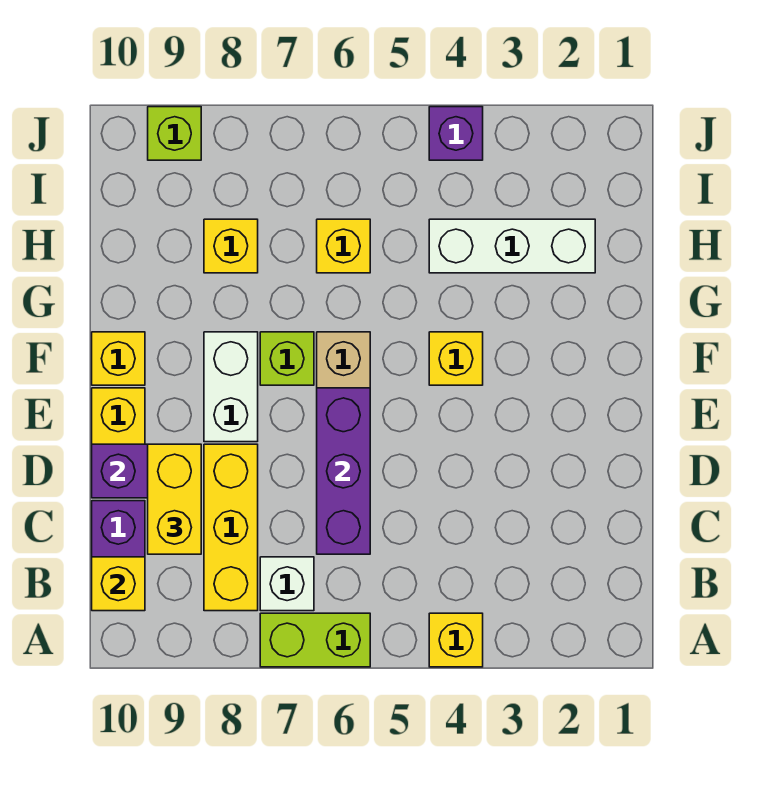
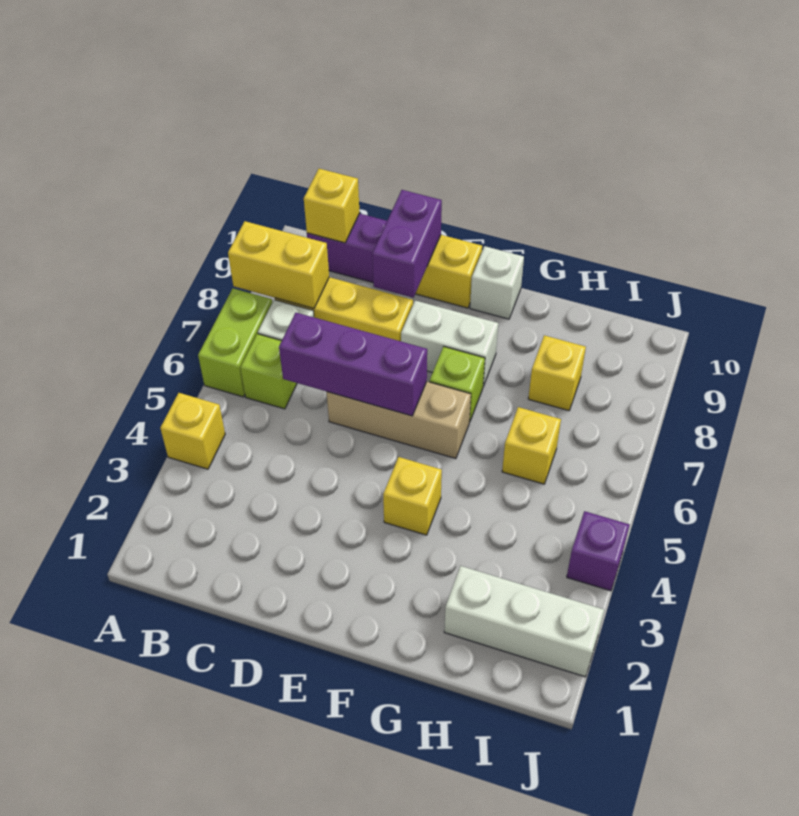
yellow 1x2 brick [148,444,201,554] -> yellow 1x2 brick moved to [228,221,329,308]
yellow 1x1 brick [92,332,145,385] -> white 1x1 brick [470,246,524,319]
white 1x3 brick [429,219,595,273] -> white 1x3 brick turned to [444,566,604,677]
lime 1x1 brick [148,107,201,160] -> lime 1x1 brick moved to [240,334,297,409]

